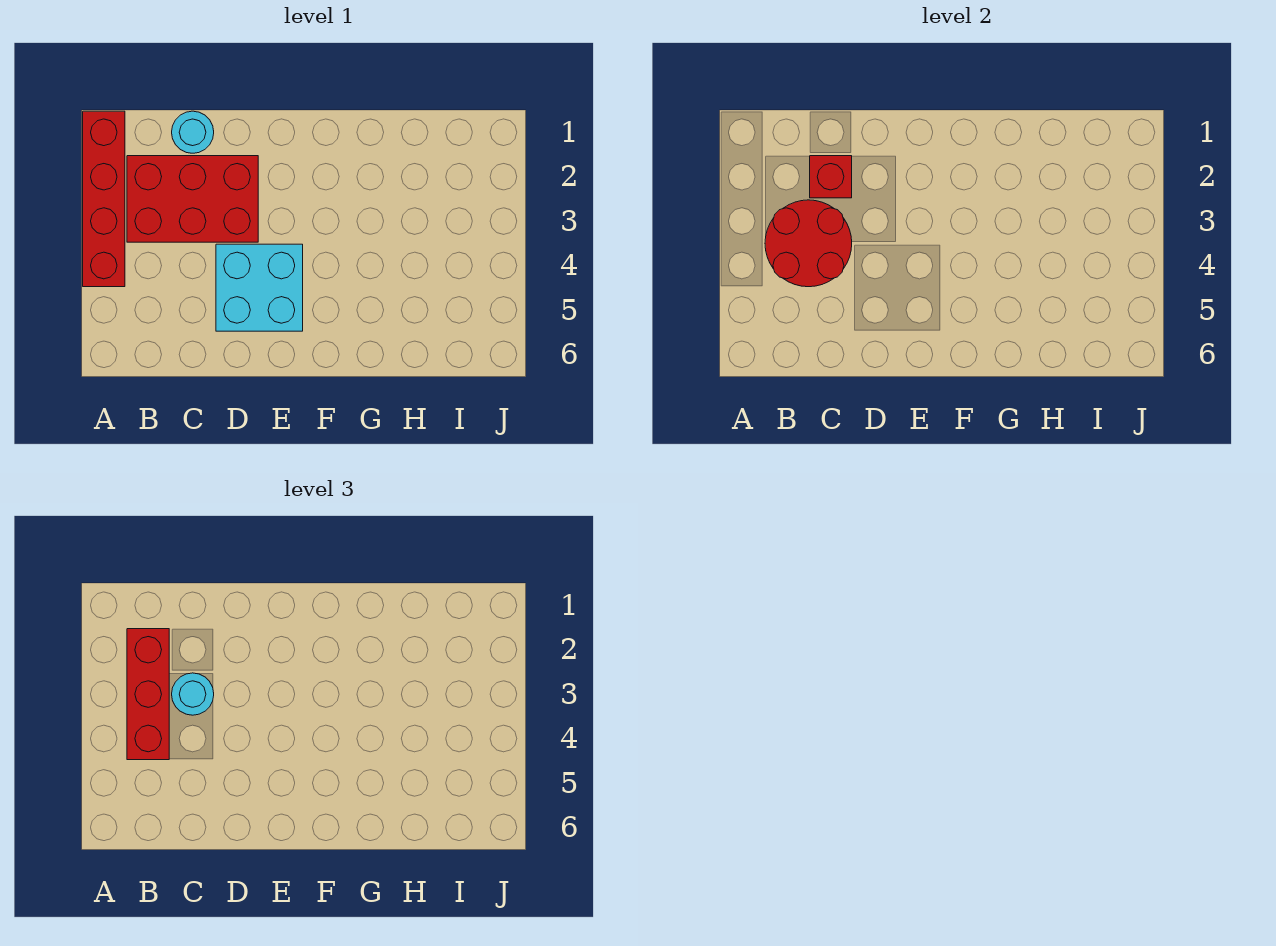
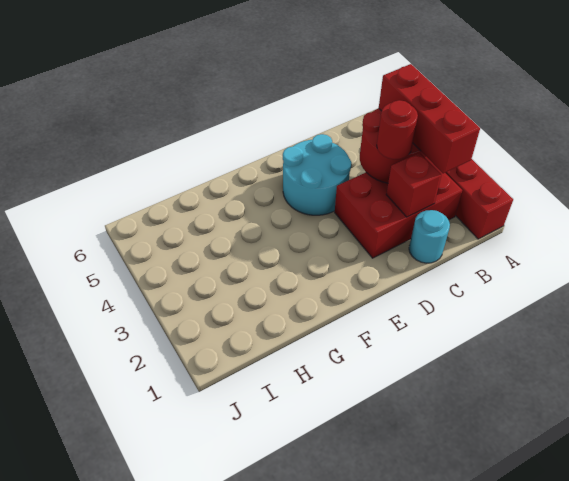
cyan 1x1 round brick [172,673,214,715] -> red 1x1 round brick [377,100,418,159]
cyan 2x2 brick [216,244,303,331] -> cyan 2x2 round brick [283,134,352,215]

